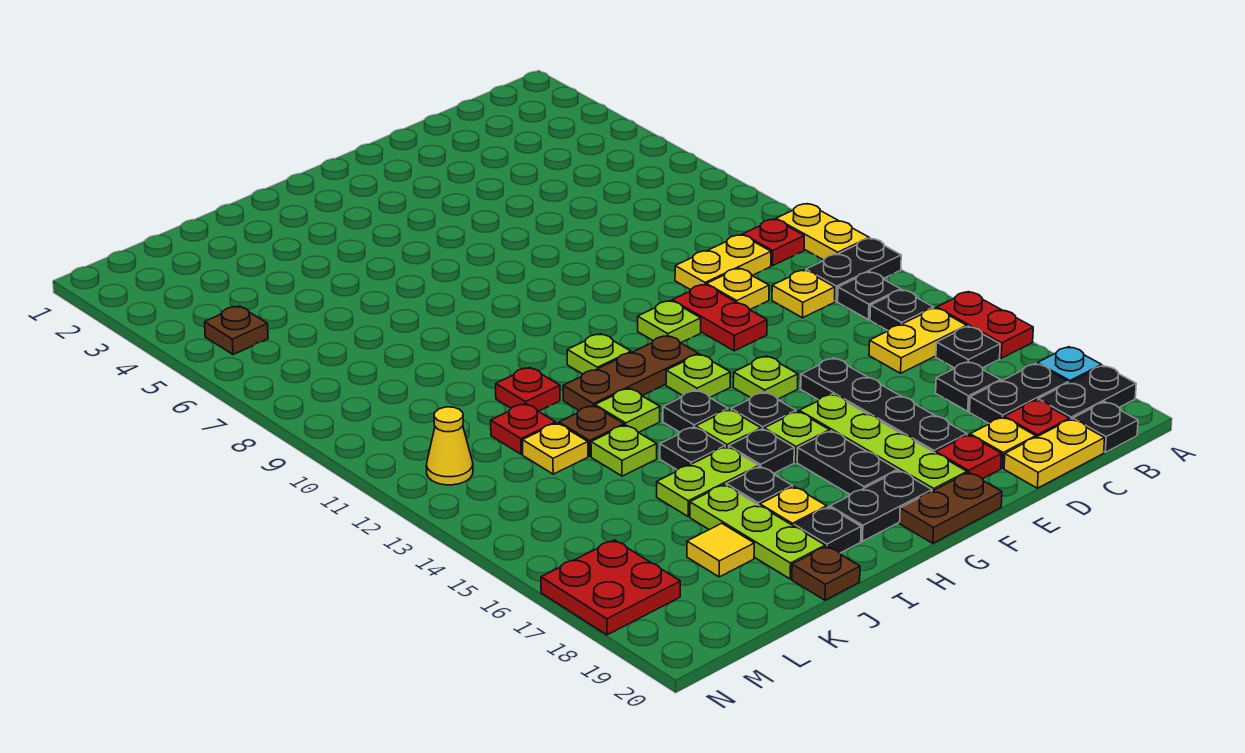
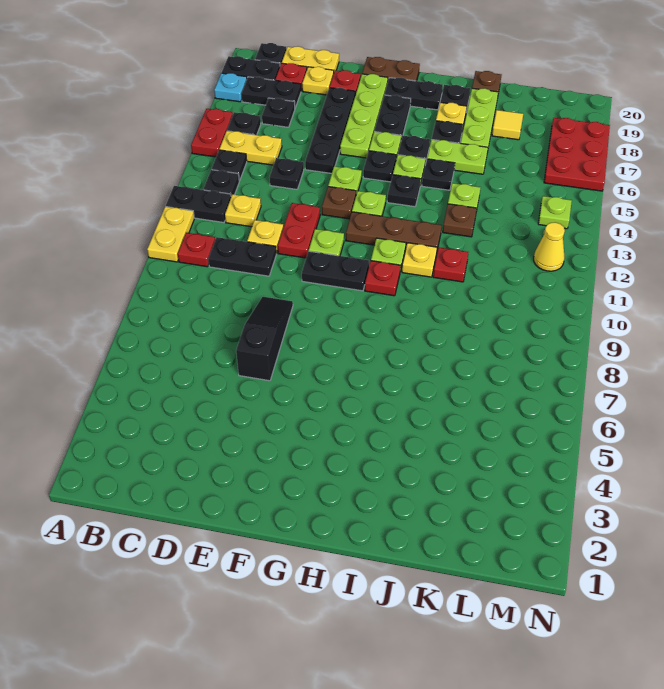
yellow 1x2 plate [675,235,771,290] -> black 1x2 plate [208,237,276,276]
none -> black 1x1 plate [269,158,304,189]
none -> black 1x3 slope [236,297,293,381]
none -> black 1x2 plate [302,251,369,291]
lime 1x1 plate [595,388,660,433] -> lime 1x1 plate moved to [538,196,572,229]
red 1x1 plate [491,404,556,454] -> red 1x1 plate moved to [365,261,401,296]
yellow 1x1 plate [522,423,588,474] -> yellow 1x1 plate moved to [402,243,437,277]
brown 1x1 plate [205,306,268,355] -> brown 1x1 plate moved to [322,187,356,219]
red 2x2 plate [541,540,680,635] -> red 2x3 plate [544,118,610,191]

